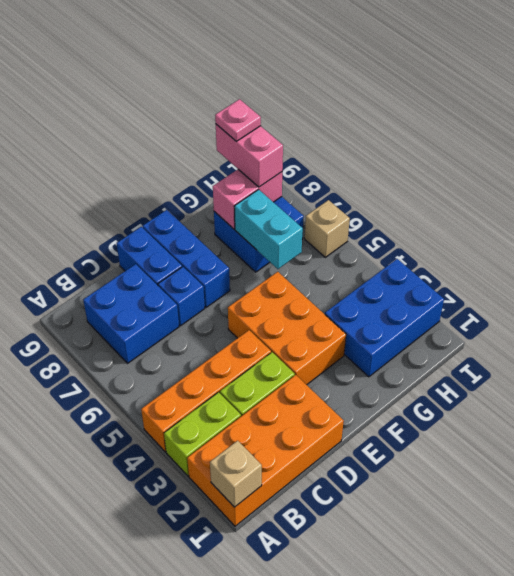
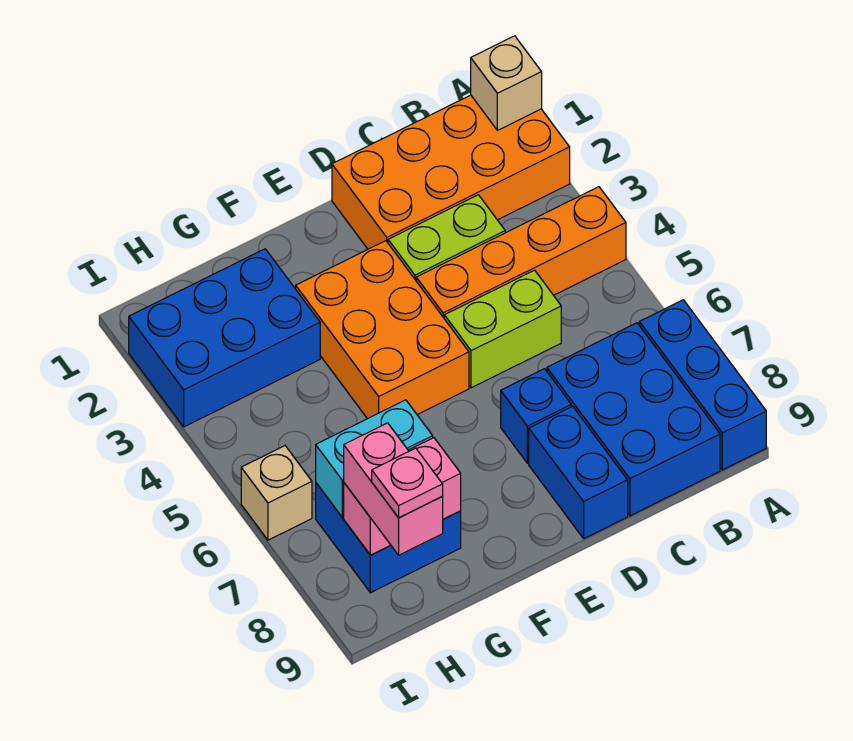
lime 1x2 brick [164,392,241,476] -> lime 1x2 brick moved to [444,270,561,388]
blue 2x2 brick [83,264,179,363] -> blue 2x3 brick [547,323,720,516]
blue 1x3 brick [143,210,230,307] -> blue 1x3 brick moved to [639,300,766,470]
cyan 1x2 brick [234,190,303,269] -> cyan 1x2 brick turned to [316,400,433,517]

